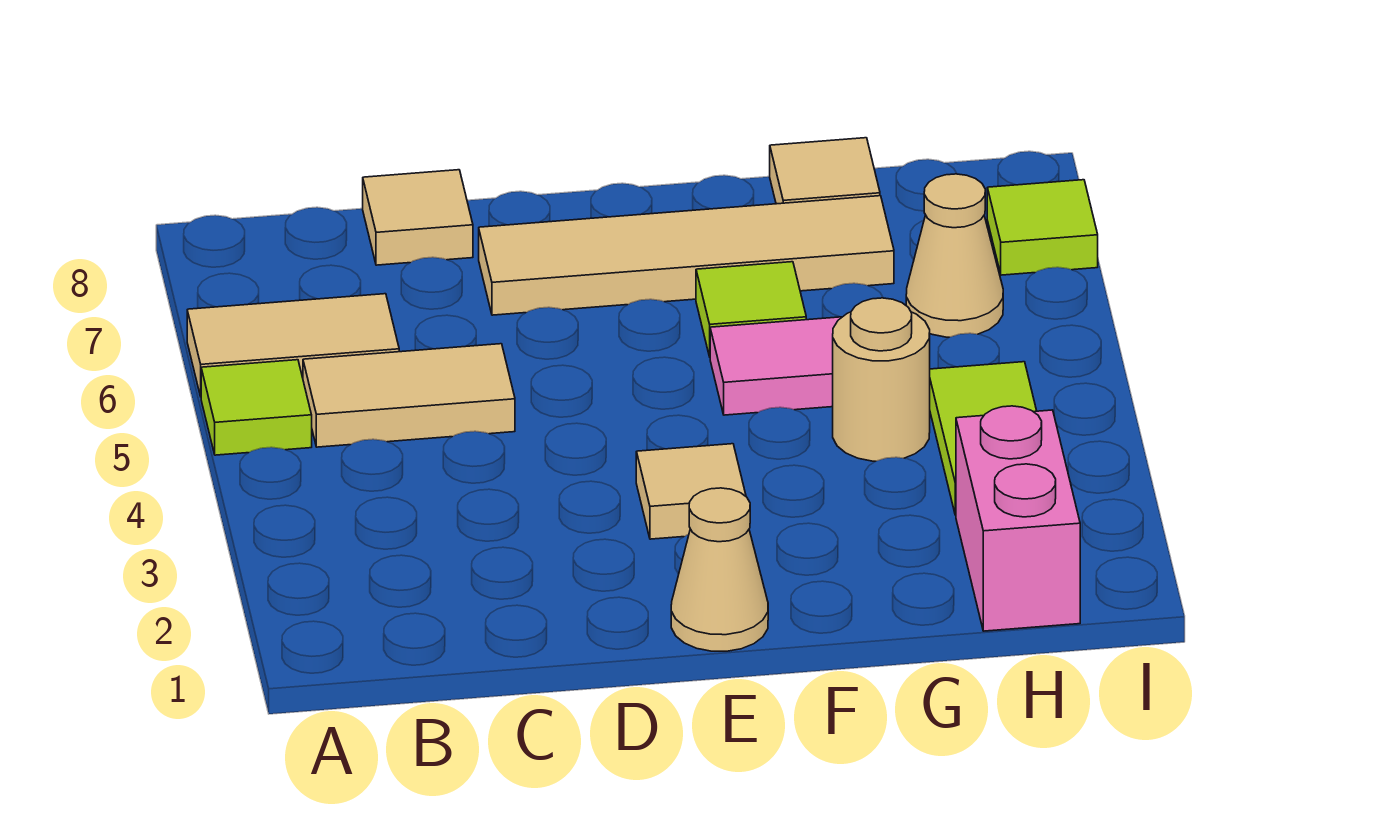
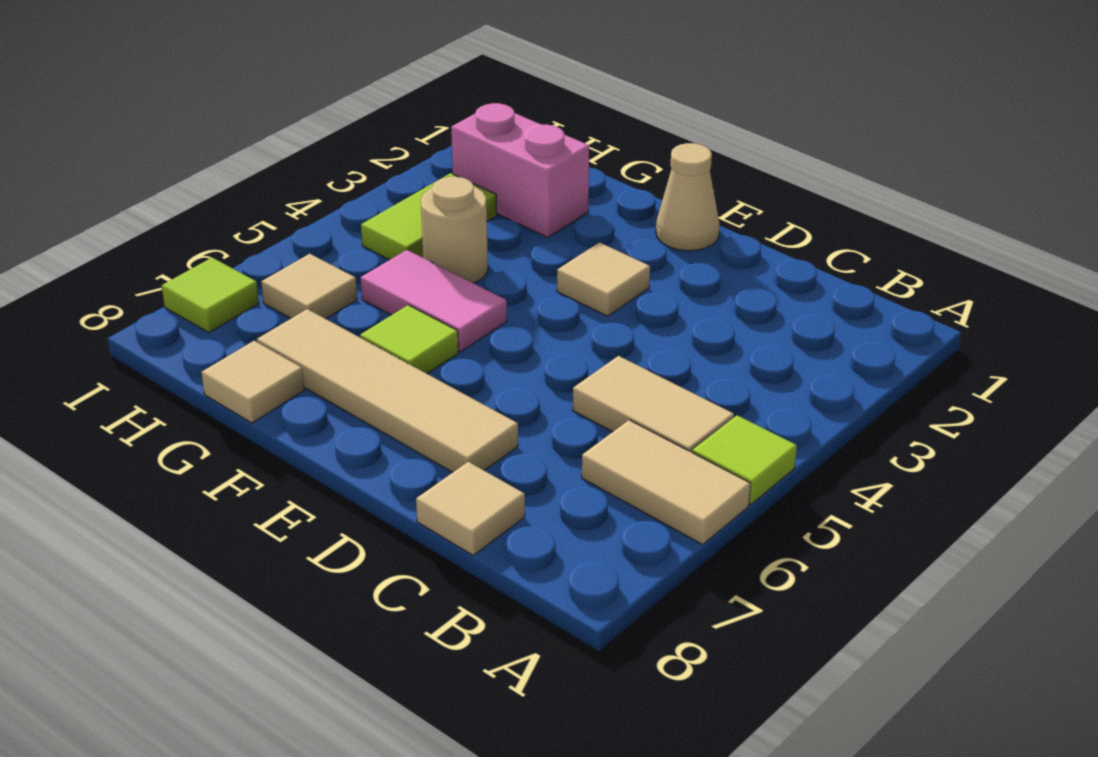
pink 1x2 brick [956,406,1080,631] -> pink 1x2 brick turned to [451,103,589,238]
tan 1x1 cone [906,174,1003,337] -> tan 1x1 tile [261,254,357,319]

